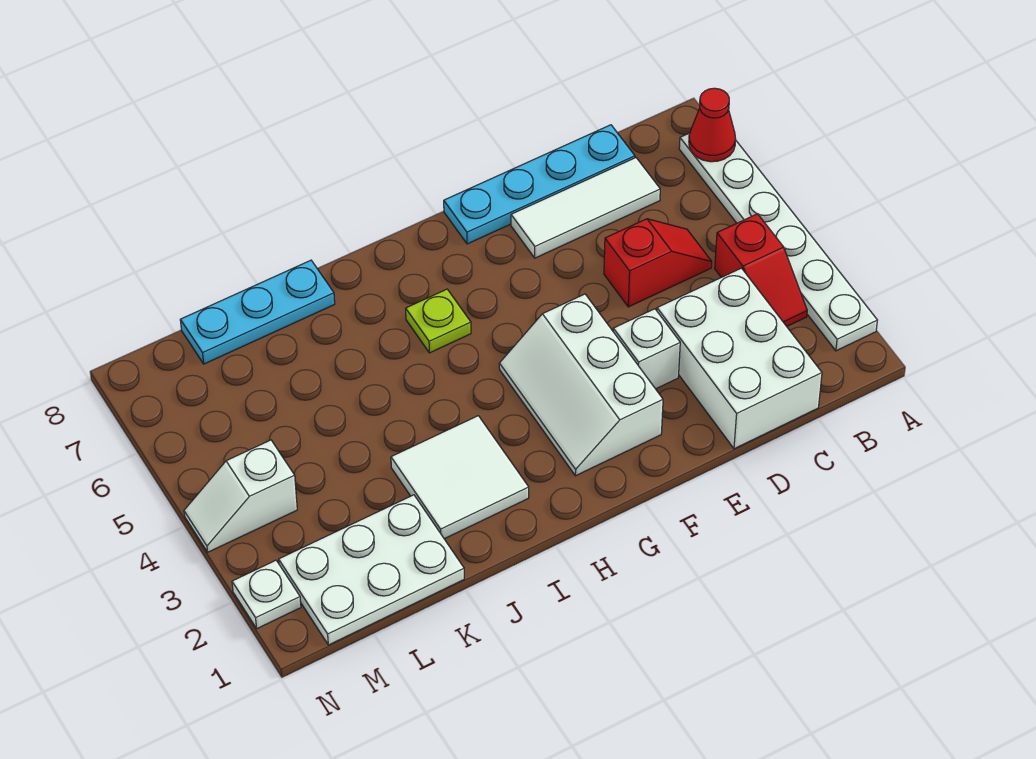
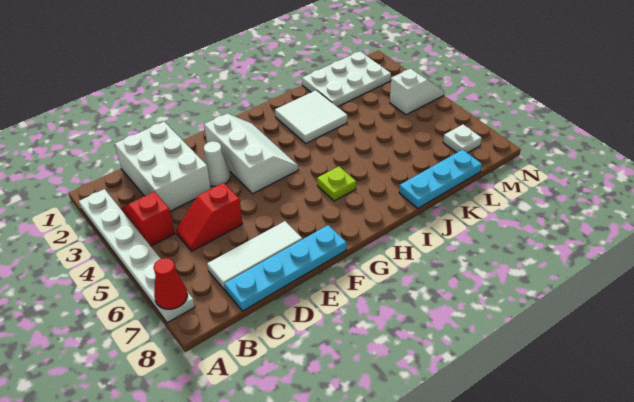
white 1x1 brick [613,309,680,389] -> white 1x1 cone [204,141,230,186]
white 1x1 plate [232,560,301,628] -> white 1x1 plate moved to [443,125,482,153]

